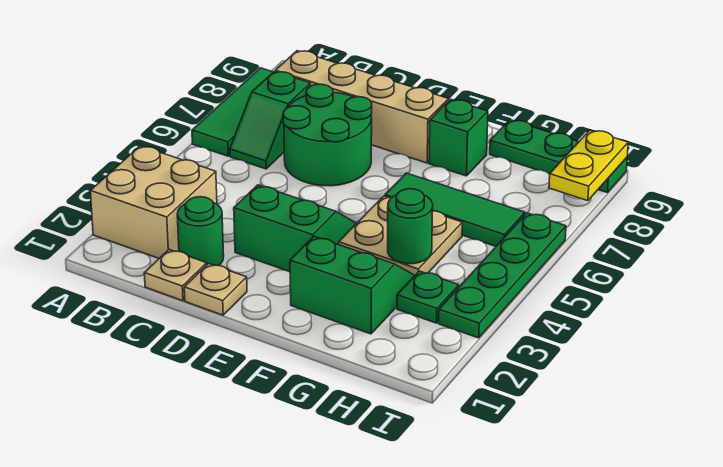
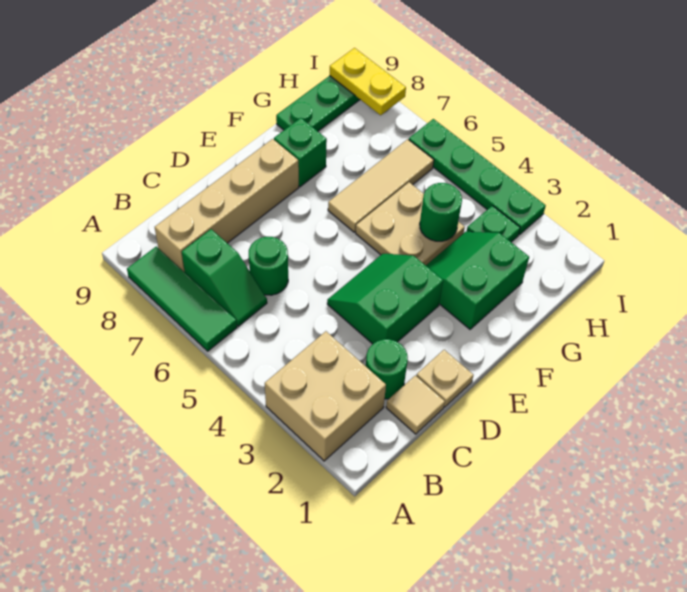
tan 1x1 plate [144,250,207,301] -> tan 1x1 tile [386,375,445,434]
green 2x2 round brick [283,84,372,186] -> green 1x1 round brick [249,237,288,295]
green 1x3 tile [385,173,525,246] -> tan 1x3 tile [328,139,434,232]

